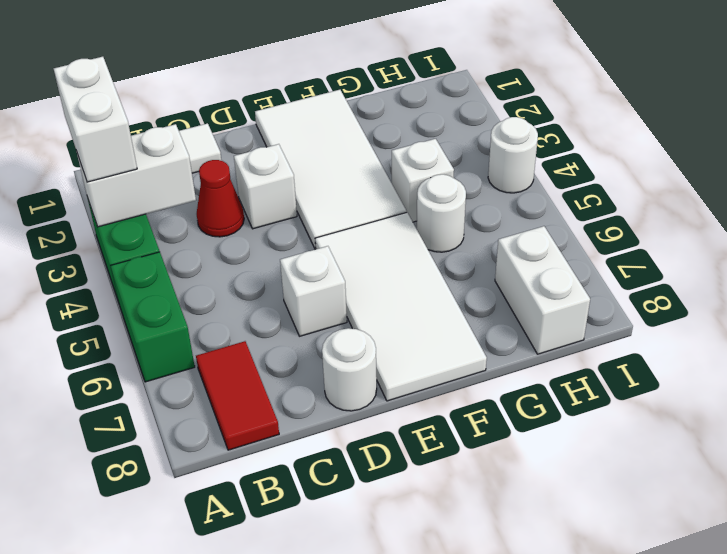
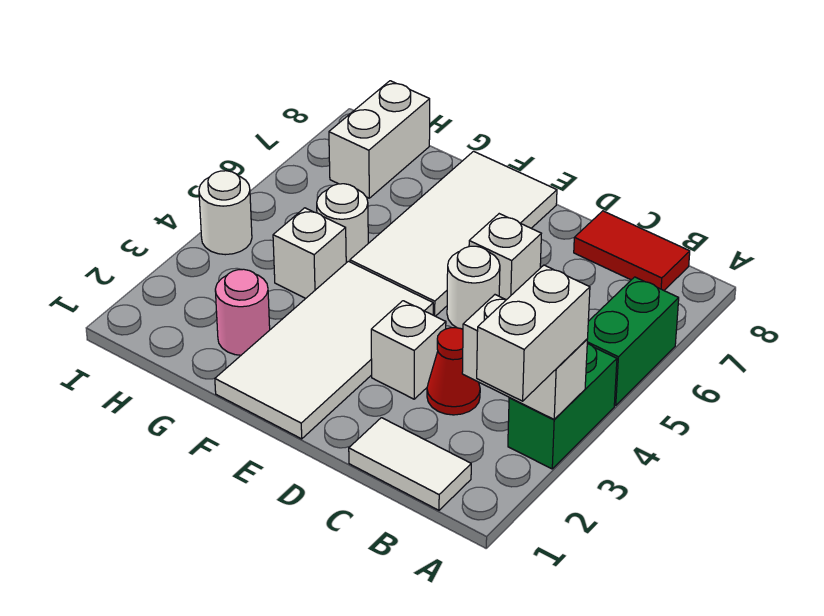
red 1x2 tile [196,341,279,450] -> red 1x2 tile turned to [574,211,690,290]
white 1x1 round brick [322,328,377,411] -> white 1x1 round brick moved to [447,246,500,329]
none -> pink 1x1 round brick [215,269,270,355]

